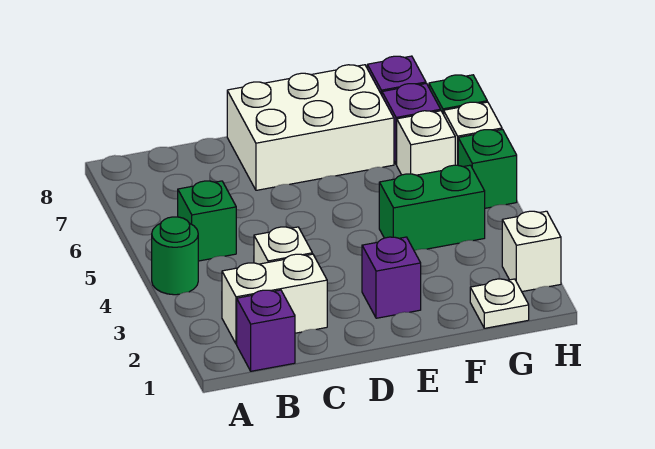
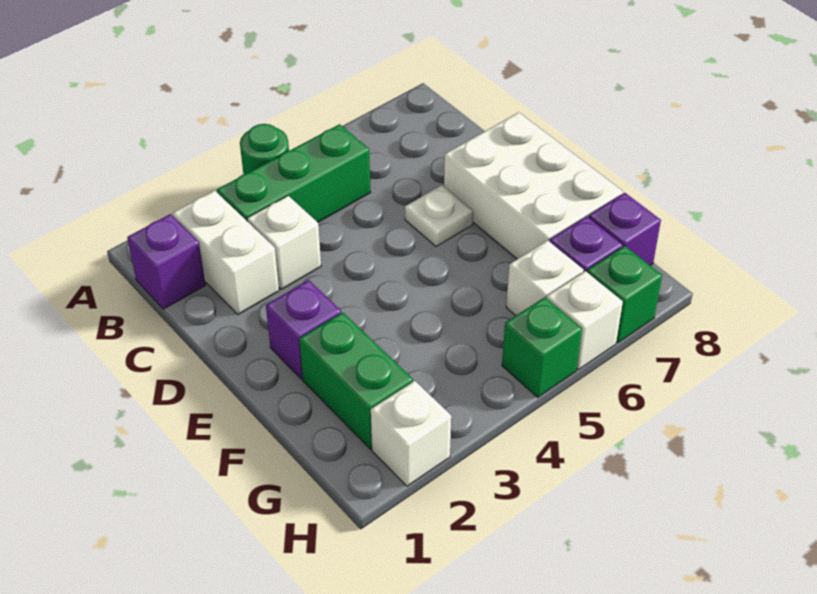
green 1x1 brick [178,181,236,261] -> green 1x3 brick [217,124,371,222]
green 1x2 brick [379,165,485,251] -> green 1x2 brick moved to [299,312,413,449]
white 1x1 plate [470,279,529,328] -> white 1x1 plate moved to [405,185,473,247]

